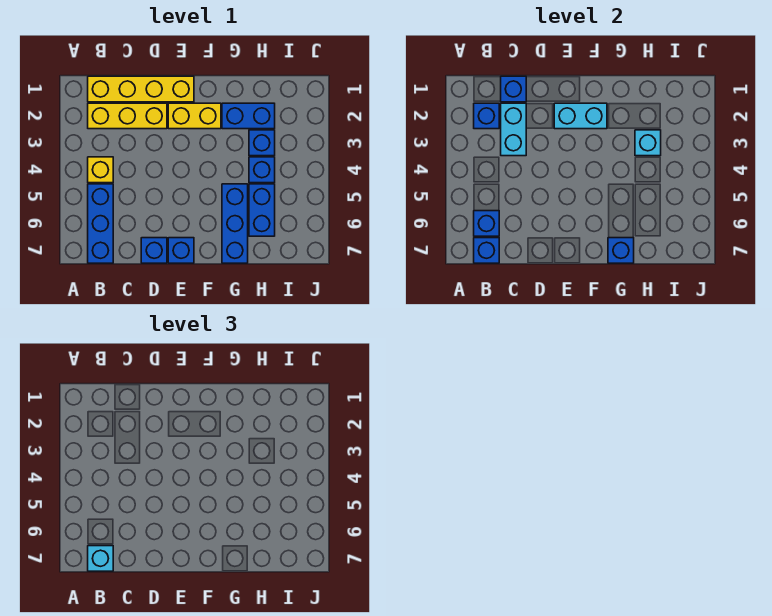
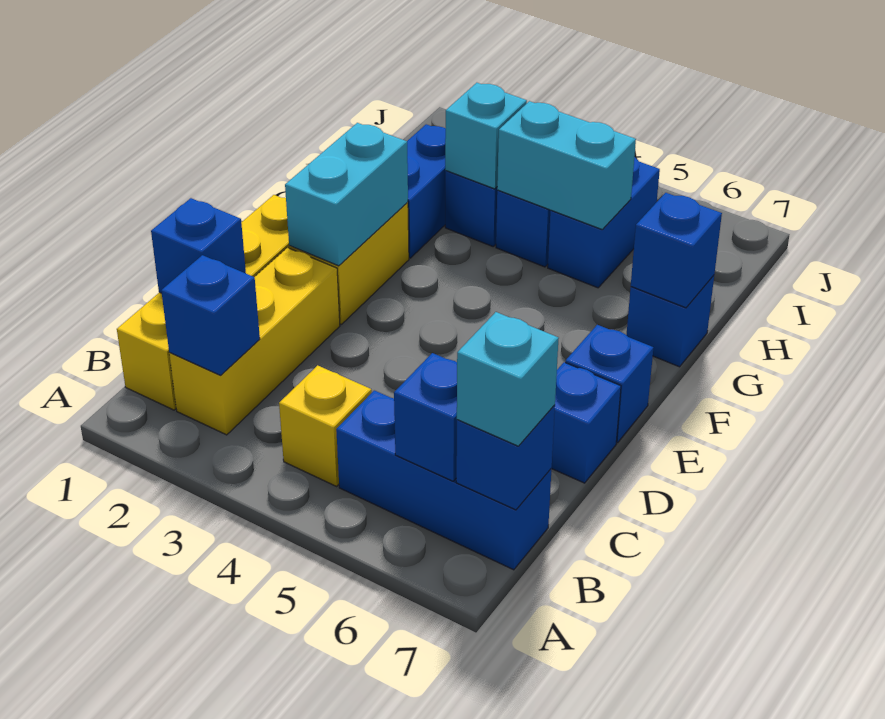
cyan 1x2 brick [501,103,526,156] -> cyan 1x2 brick moved to [497,101,636,230]
blue 1x3 brick [222,184,248,263] -> blue 1x1 brick [627,275,714,367]
blue 1x2 brick [249,184,275,236] -> blue 1x2 brick turned to [548,157,660,288]

